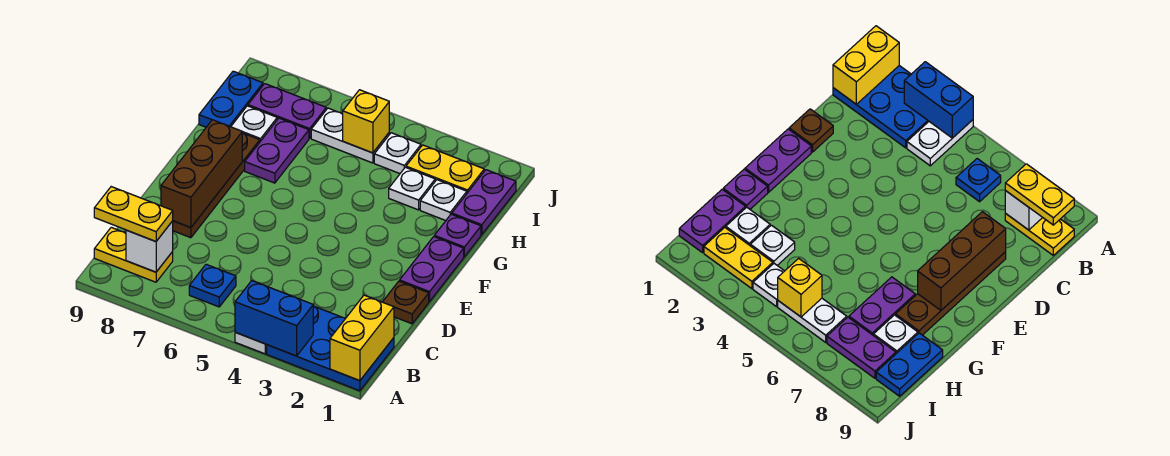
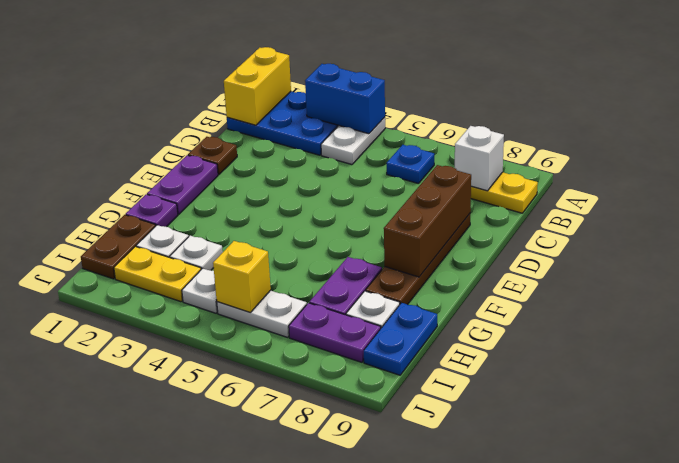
yellow 1x2 plate [94,187,173,241] -> none
purple 1x2 plate [452,170,516,235] -> brown 1x2 plate [81,215,156,279]

